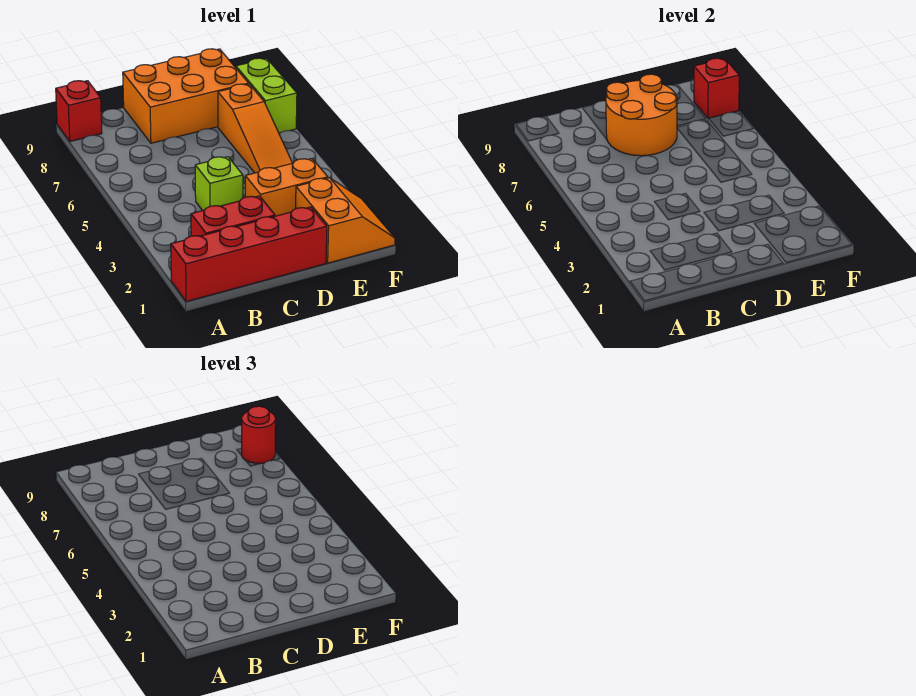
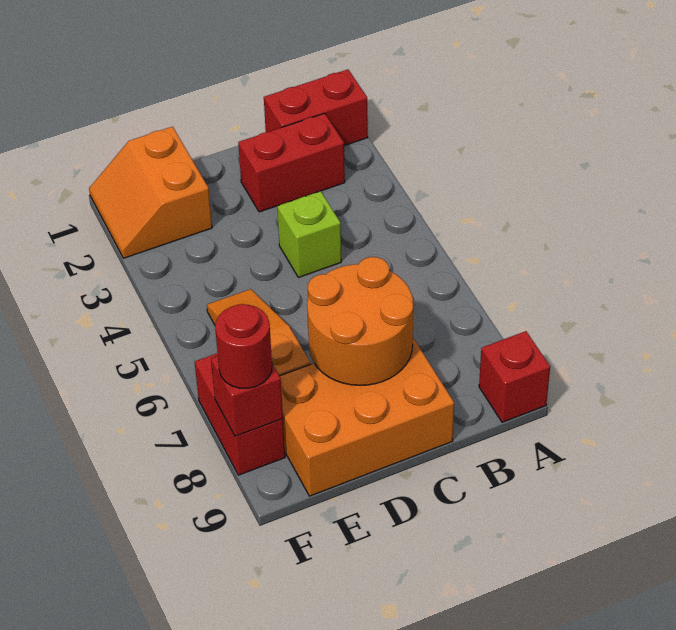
red 1x4 brick [171,207,327,302] -> red 1x2 brick [264,69,368,146]
orange 1x2 brick [245,159,328,216] -> none
lime 1x2 brick [236,58,297,133] -> red 1x2 brick [195,353,285,475]

